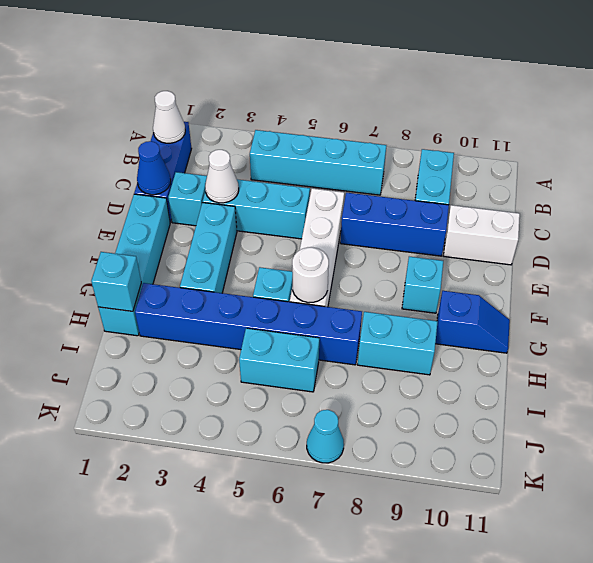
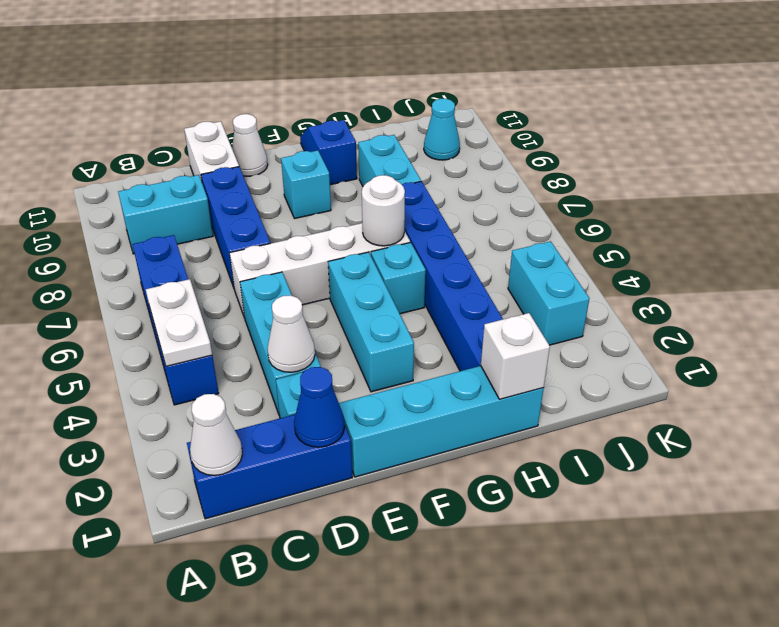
cyan 1x4 brick [250,130,386,195] -> blue 1x4 brick [133,235,219,405]
none -> white 1x2 plate [146,279,212,366]
cyan 1x3 brick [180,202,237,293] -> cyan 1x3 brick turned to [328,252,414,392]
none -> white 1x1 cone [232,114,268,176]
cyan 1x1 brick [91,252,141,311] -> white 1x1 brick [481,313,550,399]
cyan 1x2 brick [239,328,319,392] -> cyan 1x2 brick moved to [508,241,589,345]
cyan 1x1 cone [307,410,344,463] -> cyan 1x1 cone moved to [424,99,460,160]

